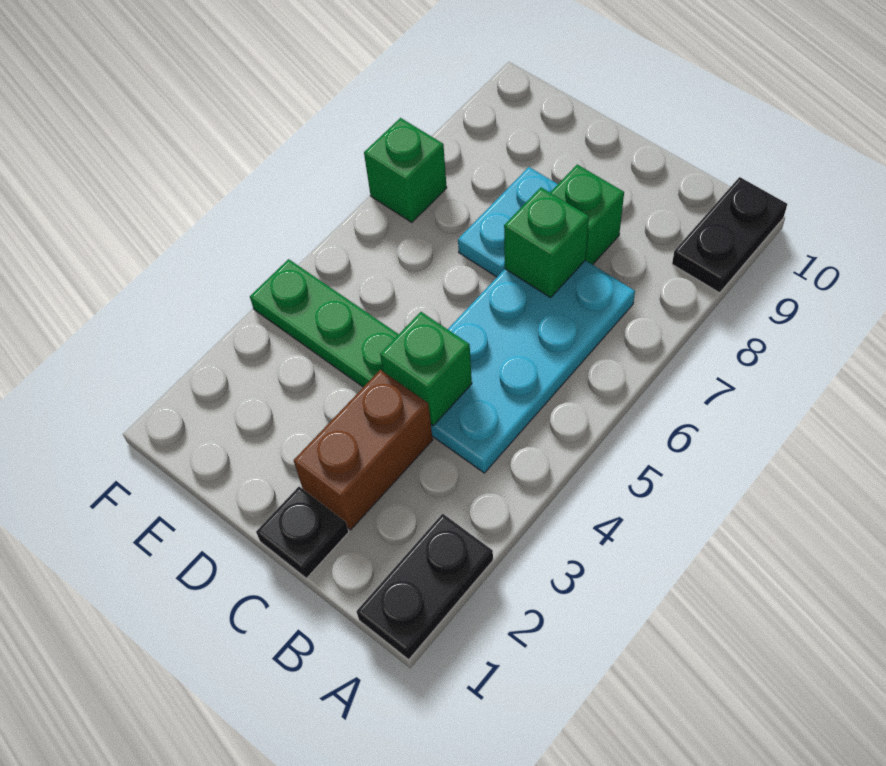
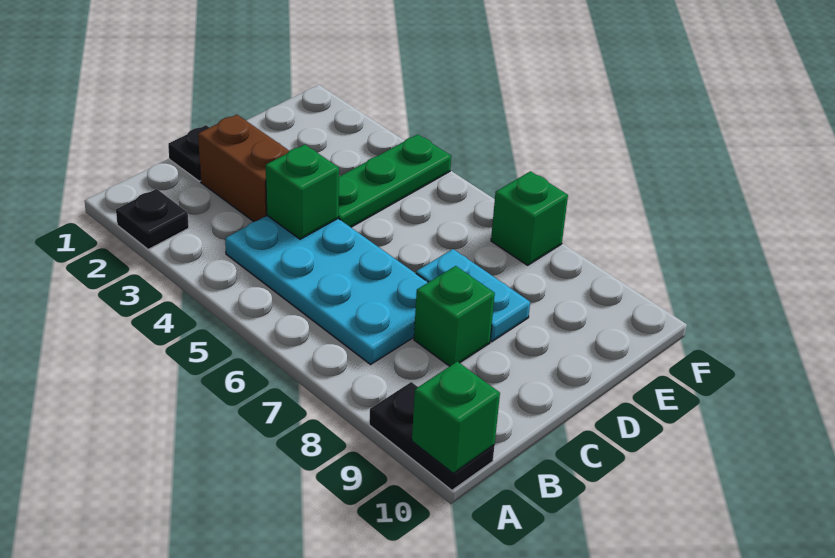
black 1x2 plate [357,514,493,659] -> black 1x1 plate [116,189,189,249]
green 1x1 brick [504,188,589,298] -> green 1x1 brick moved to [412,361,500,474]

